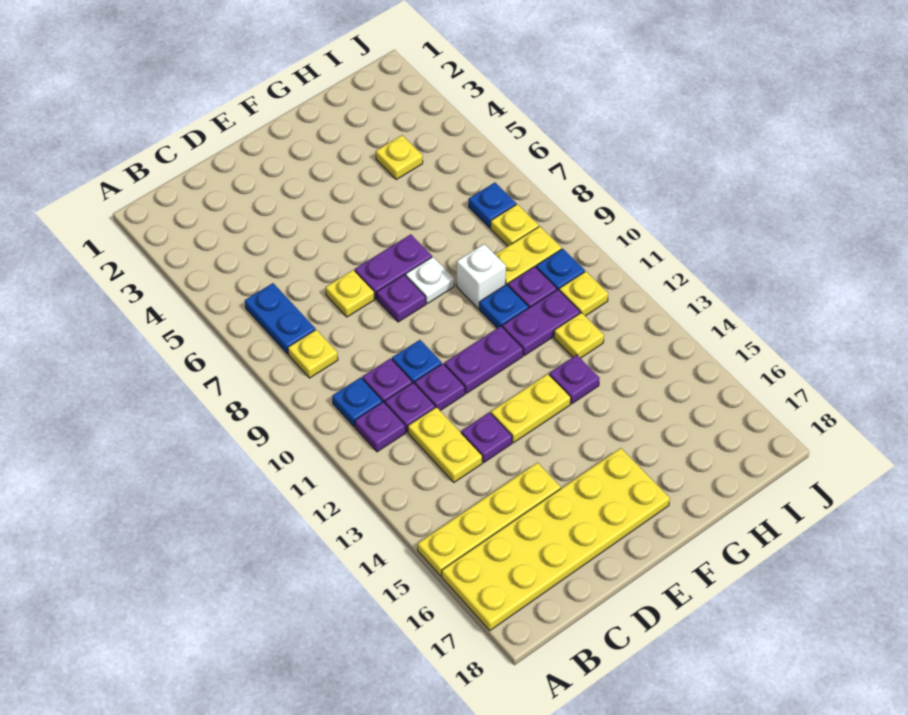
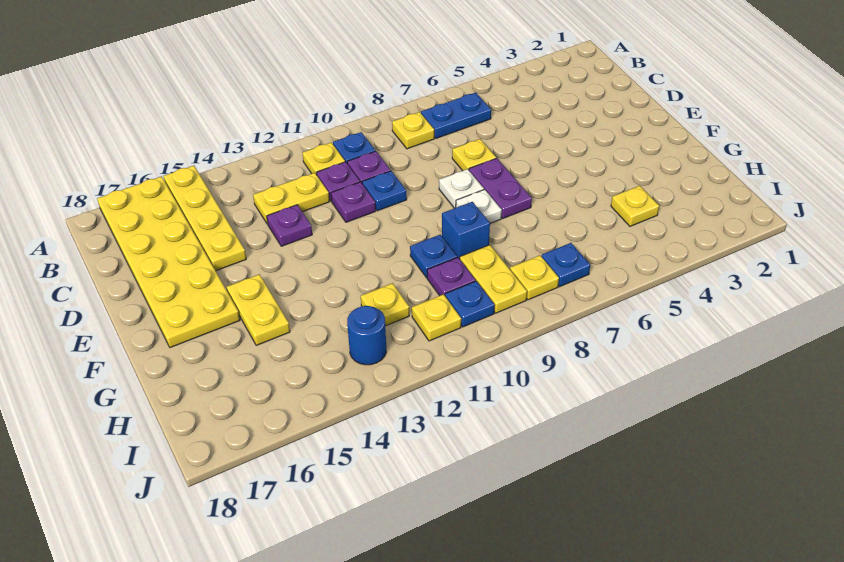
purple 1x1 plate [355,402,406,452] -> yellow 1x1 plate [303,143,345,175]
purple 1x1 plate [377,275,426,322] -> white 1x1 plate [439,169,484,208]
purple 1x2 plate [444,326,523,393] -> none
yellow 1x2 plate [491,374,571,443] -> yellow 1x2 plate moved to [227,274,290,345]
white 1x1 brick [457,244,506,309] -> blue 1x1 brick [442,202,490,259]
purple 1x2 plate [502,290,580,356] -> none
purple 1x1 plate [549,355,600,404] -> none
none -> blue 1x1 round brick [347,306,386,365]

